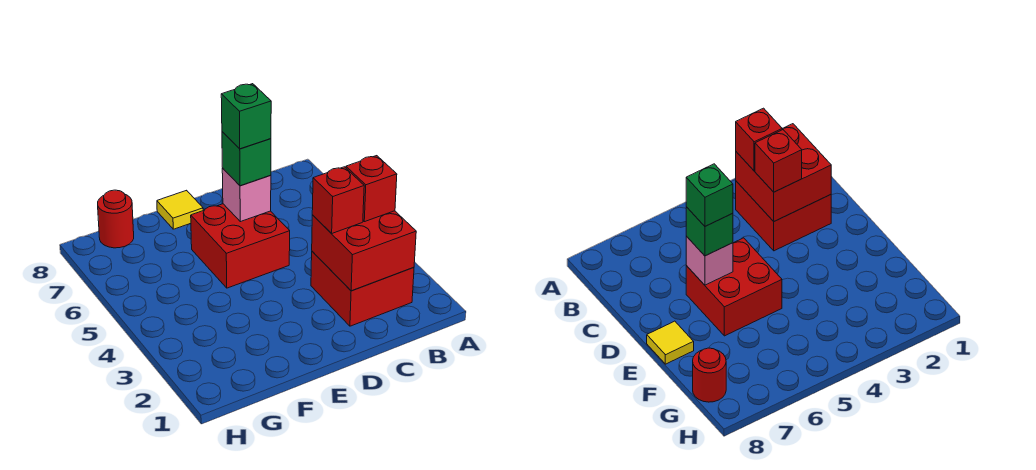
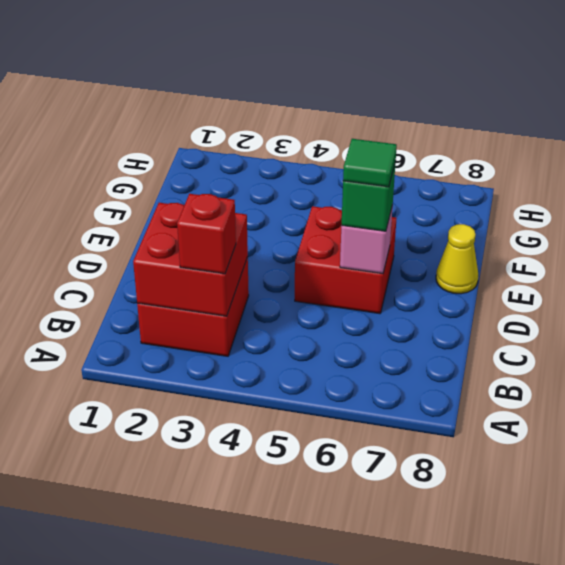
red 1x1 brick [312,167,364,233] -> none
green 1x1 brick [221,84,271,149] -> green 1x1 tile [343,139,397,187]
yellow 1x1 tile [157,190,203,229] -> yellow 1x1 cone [436,224,478,294]
red 1x1 round brick [98,190,134,248] -> none

